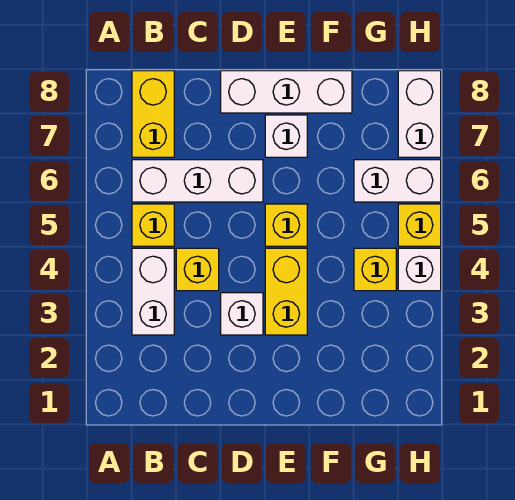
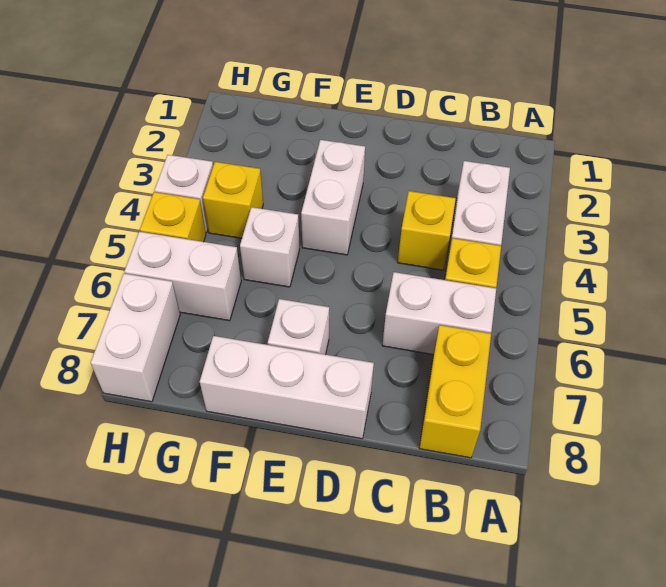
white 1x3 brick [132,160,263,202] -> white 1x2 brick [382,272,496,355]
white 1x1 brick [221,293,263,335] -> white 1x1 brick moved to [240,207,300,287]
yellow 1x2 brick [265,248,307,335] -> white 1x2 brick [301,140,365,255]
yellow 1x1 brick [265,204,307,246] -> none

